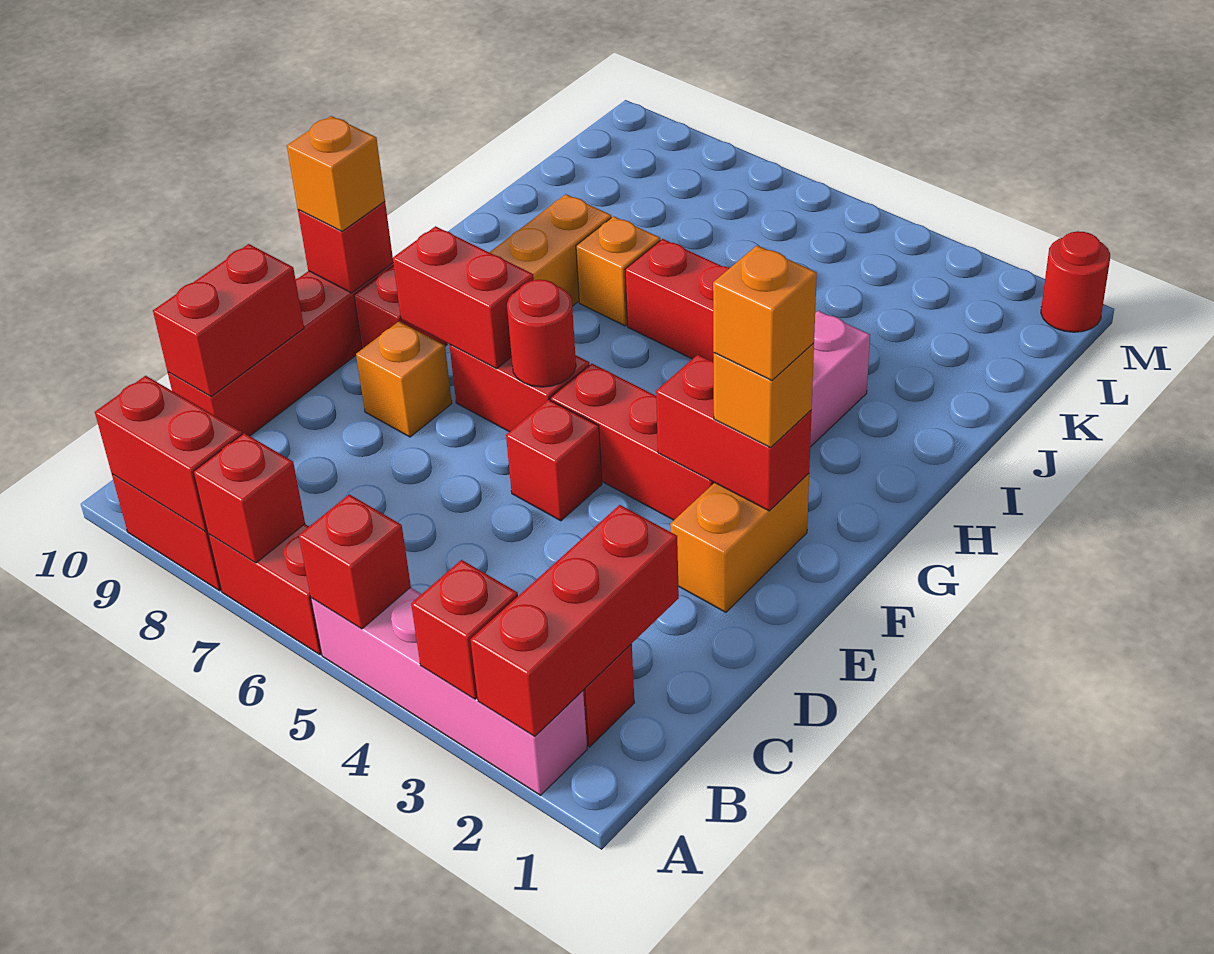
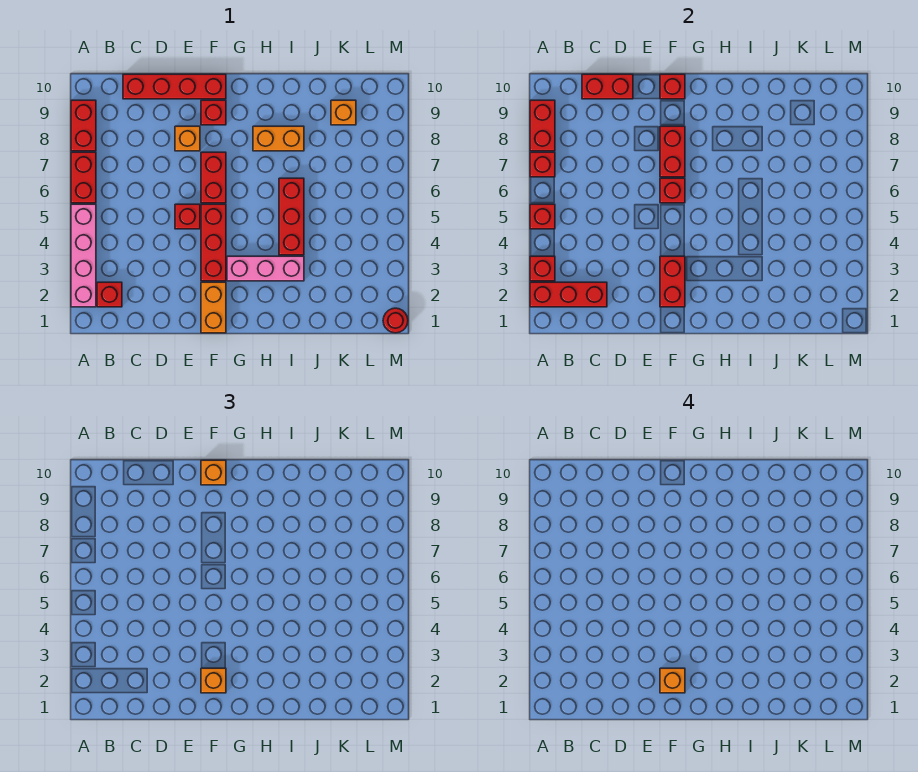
orange 1x2 brick [670,474,809,612] -> orange 1x2 brick turned to [201,282,226,333]
red 1x1 round brick [507,280,576,387] -> red 1x1 brick [660,178,685,203]
orange 1x1 brick [576,216,660,326] -> orange 1x1 brick moved to [331,100,356,125]

